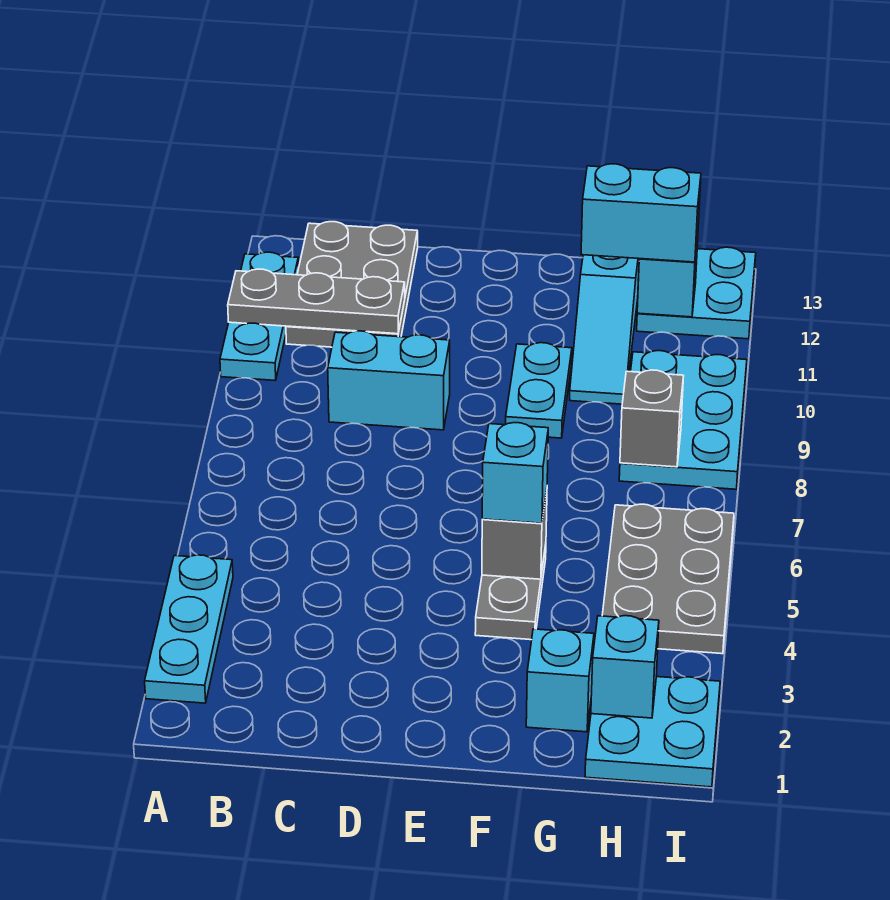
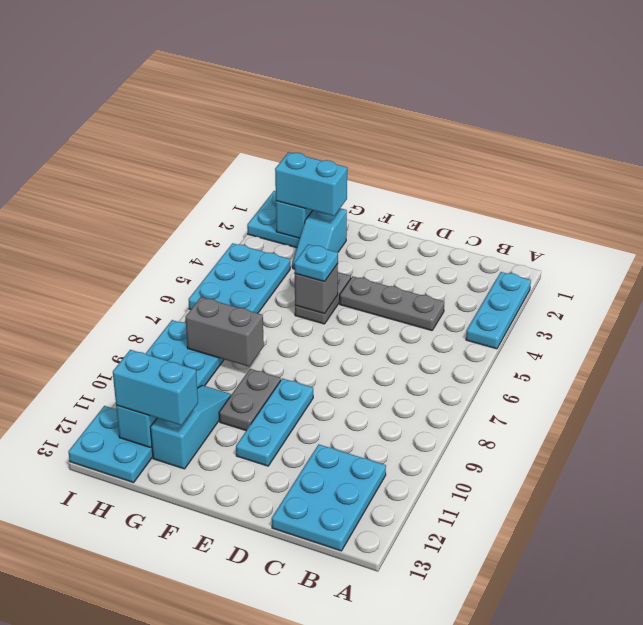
cyan 1x3 plate [220,252,299,381] -> cyan 1x3 plate moved to [236,378,313,466]
grey 1x3 plate [228,269,405,334] -> grey 1x3 plate moved to [340,276,444,331]
grey 2x3 plate [286,222,418,347] -> cyan 2x3 plate [272,444,386,551]
cyan 1x2 brick [328,331,450,430] -> cyan 1x2 brick moved to [275,152,347,216]
cyan 1x1 brick [482,423,548,523] -> cyan 1x1 plate [294,244,338,282]
cyan 1x2 plate [506,343,572,438] -> grey 1x2 plate [219,369,281,430]
grey 2x3 plate [602,504,734,654] -> cyan 2x3 plate [188,243,290,313]
grey 1x1 brick [620,370,684,467] -> grey 1x2 brick [185,297,264,367]

